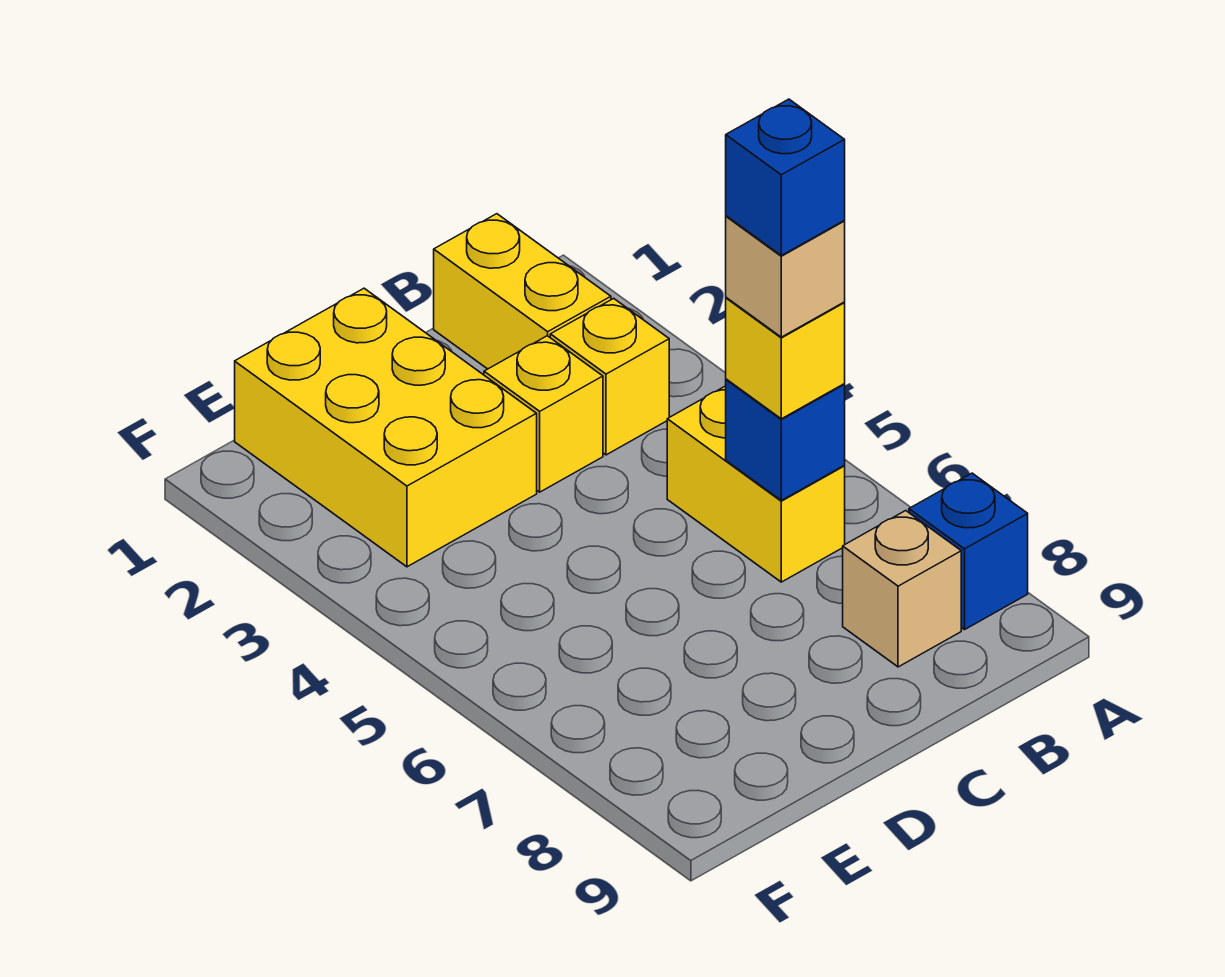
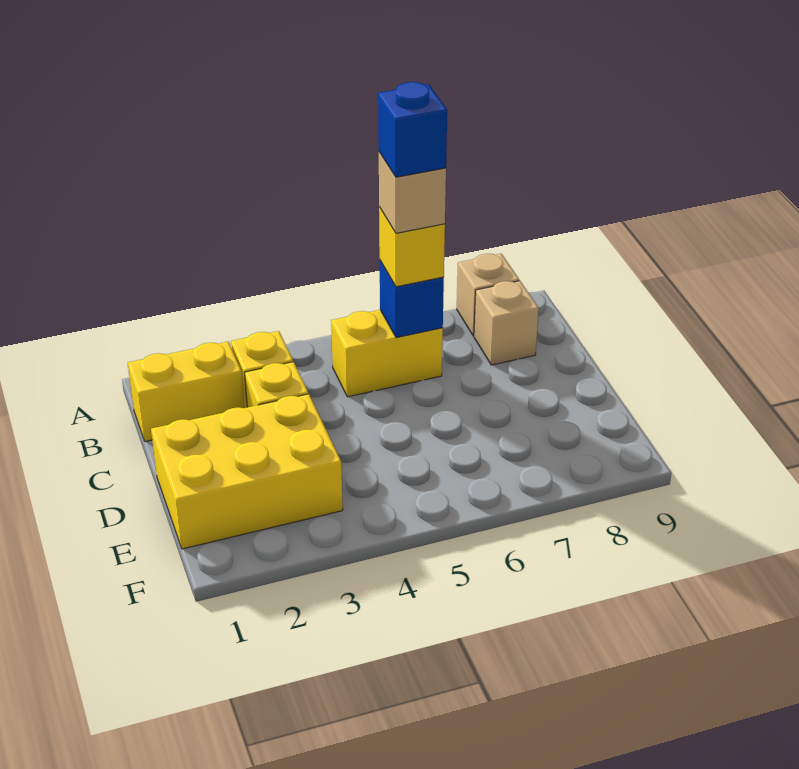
blue 1x1 brick [909,473,1028,630] -> tan 1x1 brick [457,254,519,336]

